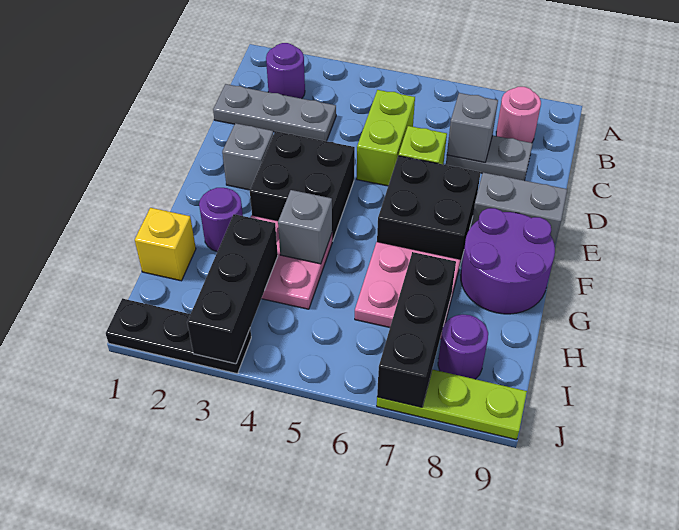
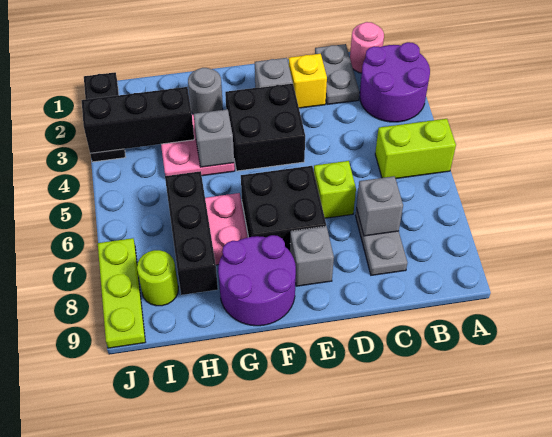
purple 1x1 round brick [266,43,305,99] -> purple 2x2 round brick [360,42,430,122]
pink 1x1 round brick [496,87,541,143] -> pink 1x1 round brick moved to [350,22,384,73]
grey 1x3 plate [213,84,336,141] -> grey 1x2 plate [315,44,359,105]
lime 1x2 brick [357,90,415,186] -> lime 1x2 brick moved to [375,119,456,179]
grey 1x2 brick [471,172,567,244] -> grey 1x1 brick [290,226,334,286]
purple 1x1 round brick [199,188,243,252] -> grey 1x1 round brick [188,68,223,114]
yellow 1x1 brick [135,208,196,281] -> yellow 1x1 brick moved to [289,54,327,108]
black 1x3 brick [377,252,456,407] -> black 1x3 brick turned to [165,171,218,295]
purple 1x1 round brick [438,314,488,379] -> lime 1x1 round brick [137,250,178,306]

